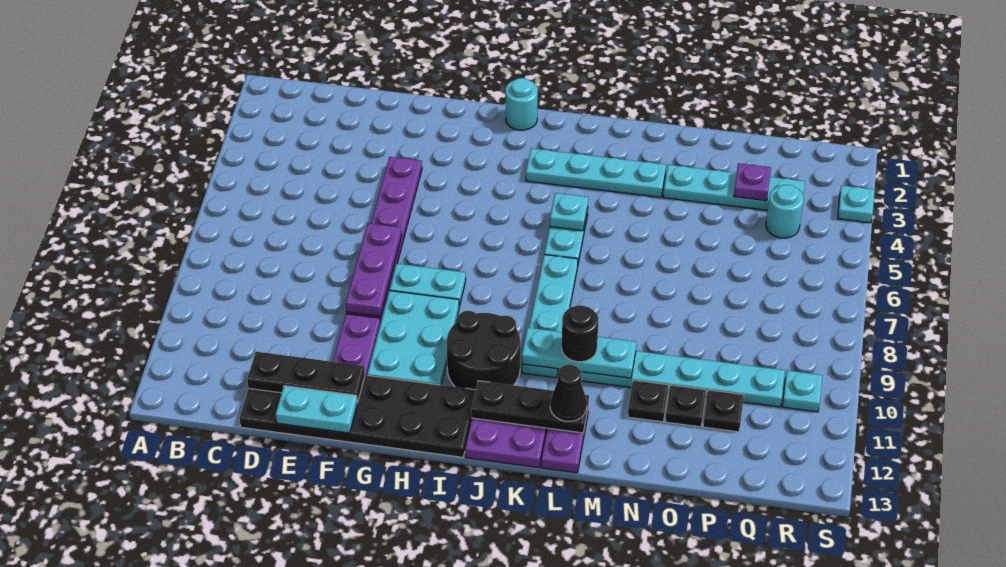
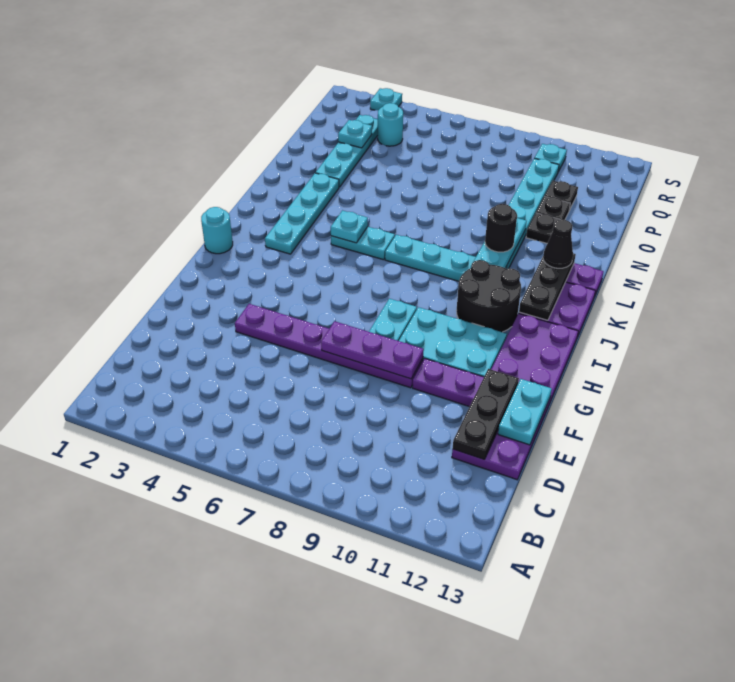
black 2x6 plate [239,375,476,457] -> purple 2x6 plate [452,313,578,480]
purple 1x1 plate [734,163,771,201] -> cyan 1x1 plate [338,120,372,148]

